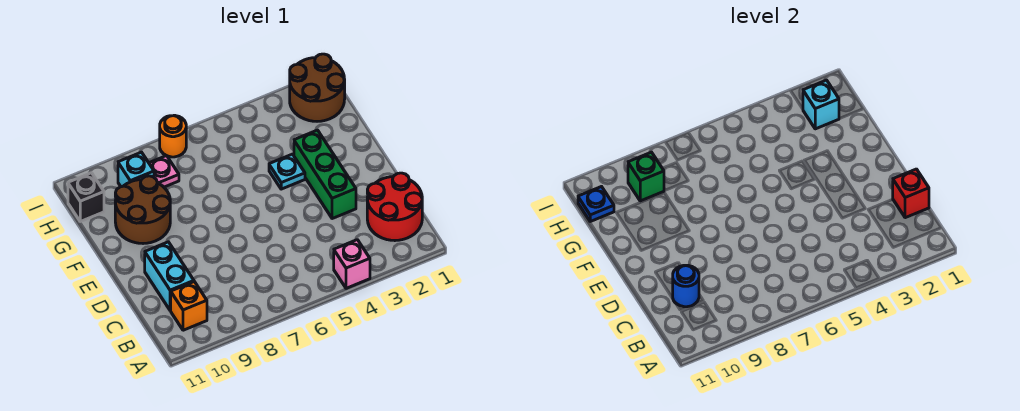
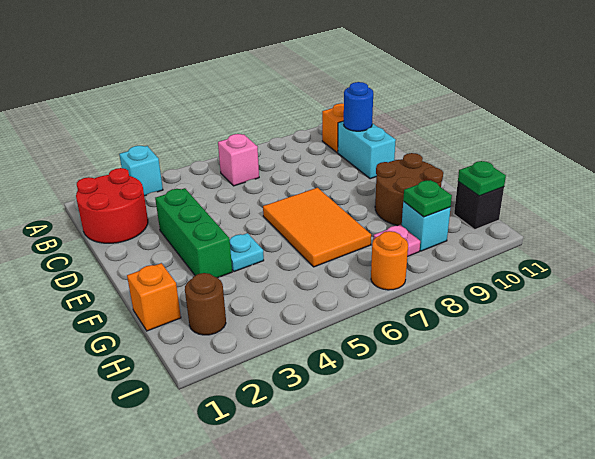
pink 1x1 brick [334,240,370,288] -> pink 1x1 brick moved to [218,134,259,186]
red 1x1 brick [893,169,929,218] -> none
none -> orange 2x3 tile [263,188,371,267]
none -> orange 1x1 brick [127,263,181,331]
brown 2x2 round brick [290,54,345,121] -> brown 1x1 round brick [185,273,226,335]
cyan 1x1 brick [803,80,839,129] -> cyan 1x1 brick moved to [119,146,163,196]
green 1x1 brick [628,152,664,201] -> green 1x1 plate [403,180,452,217]
blue 1x1 plate [578,187,614,221] -> green 1x1 plate [458,161,506,196]

